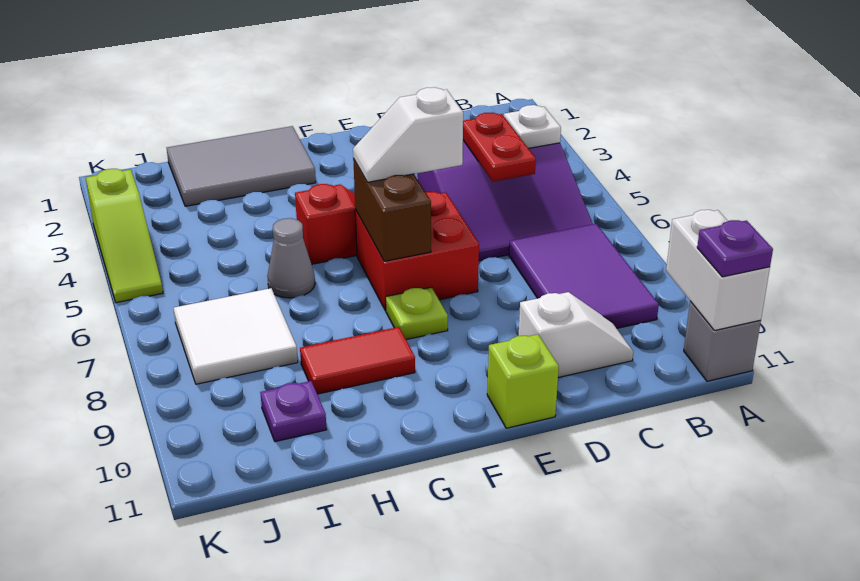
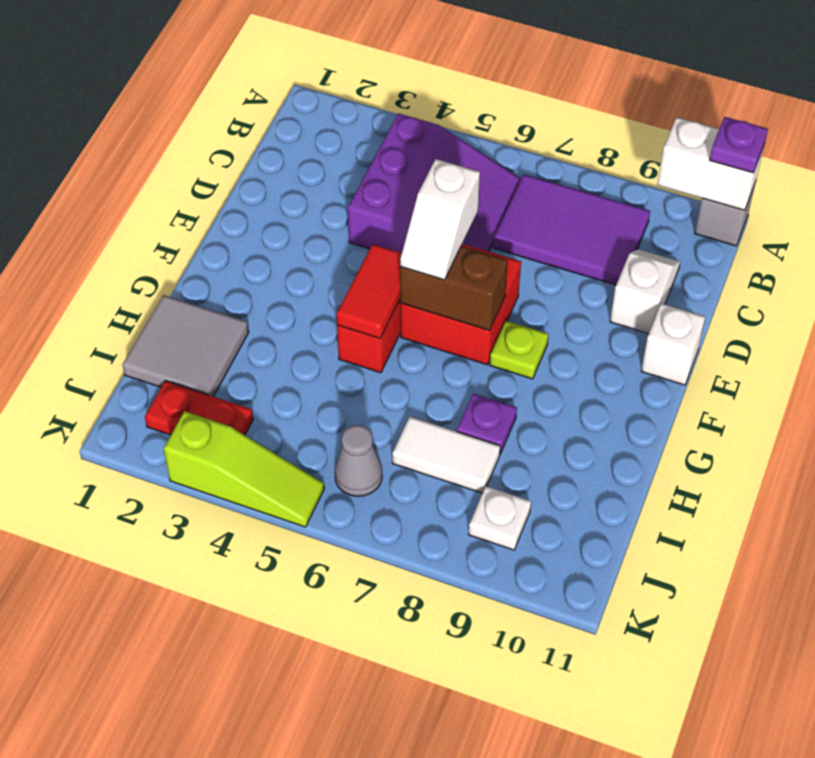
white 1x1 plate [504,105,561,148] -> white 1x1 plate moved to [469,486,531,550]
red 1x2 plate [463,112,536,182] -> red 1x2 plate moved to [145,381,253,435]
lime 1x1 brick [487,334,559,428] -> white 1x1 brick [641,303,705,385]
grey 2x3 tile [167,126,316,206] -> grey 2x2 tile [123,295,249,397]
red 1x2 tile [300,327,415,394] -> red 1x2 tile moved to [337,244,402,339]
grey 1x1 cone [267,218,315,298] -> grey 1x1 cone moved to [335,425,382,496]
white 2x2 tile [174,288,298,384] -> white 1x2 tile [392,417,500,493]
purple 1x1 plate [260,381,327,442] -> purple 1x1 plate moved to [457,393,517,454]

